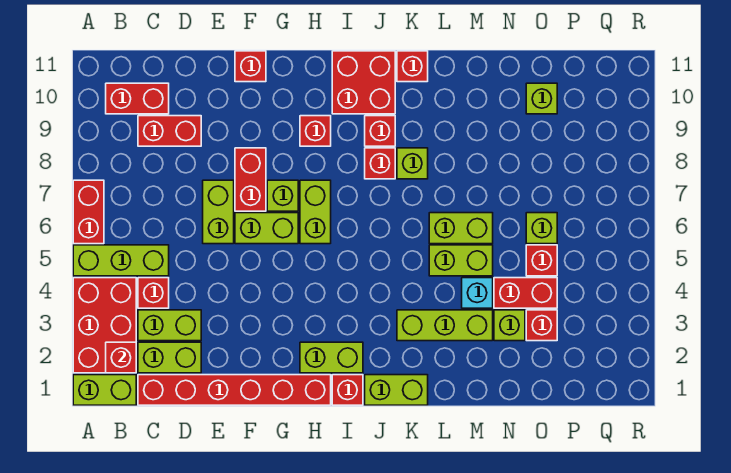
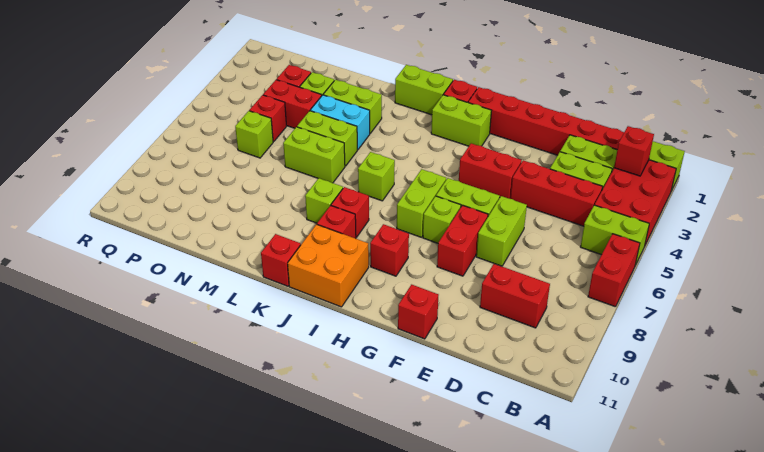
lime 1x3 brick [73,245,169,276] -> lime 1x2 brick [581,205,649,265]
red 1x2 brick [106,83,169,114] -> red 1x2 brick moved to [459,143,522,199]
red 1x1 brick [138,278,169,308] -> red 1x3 brick [510,160,603,226]
red 2x2 brick [332,51,395,114] -> orange 2x2 brick [288,224,369,307]
lime 1x3 brick [397,310,493,341] -> lime 1x2 brick [323,80,382,133]
cyan 1x1 brick [462,278,493,308] -> cyan 1x2 brick [310,95,370,150]
lime 1x1 brick [526,83,557,114] -> lime 1x1 brick moved to [358,152,395,201]

